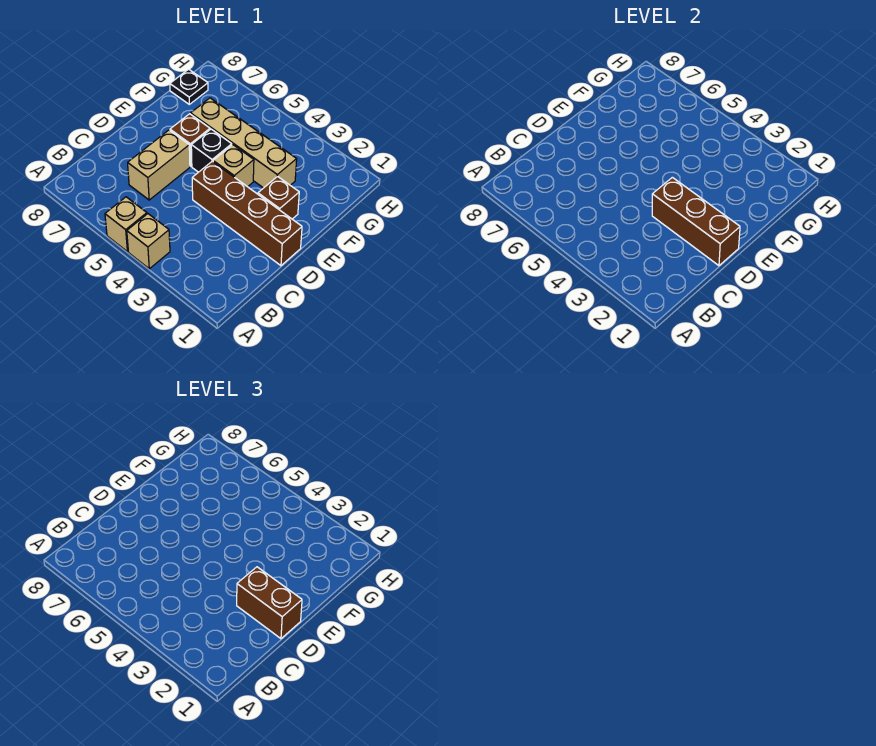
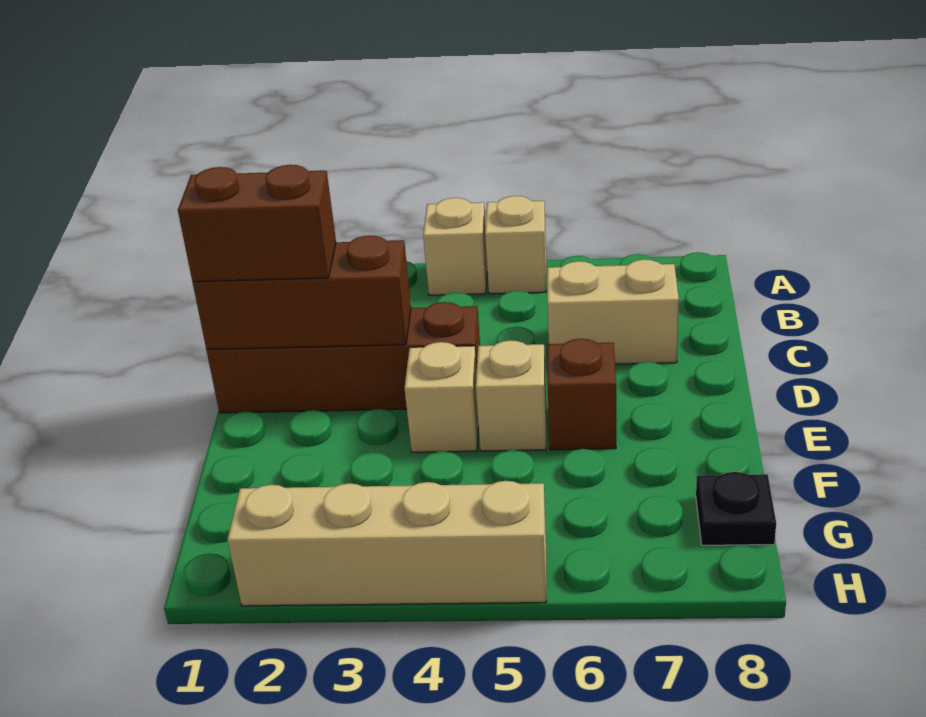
tan 1x2 brick [128,130,190,200] -> tan 1x2 brick turned to [547,259,679,364]
brown 1x1 brick [258,176,299,219] -> none
black 1x1 brick [191,129,232,172] -> tan 1x1 brick [476,340,546,451]
tan 1x4 brick [191,98,297,188] -> tan 1x4 brick moved to [227,481,546,606]

